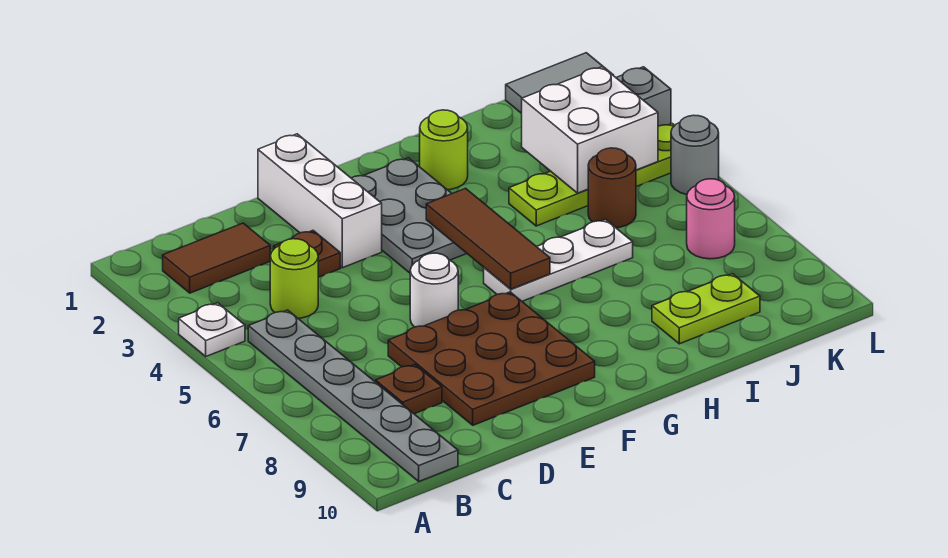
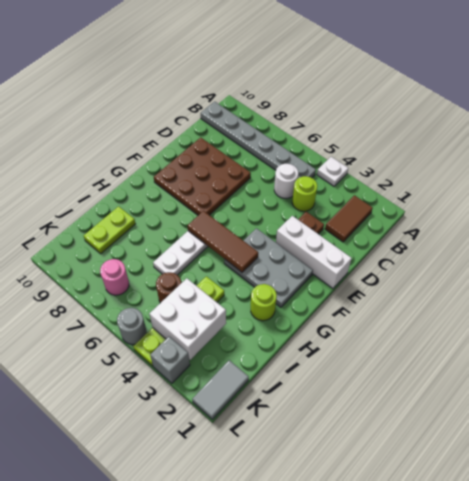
brown 1x1 plate [376,365,442,414] -> none
white 1x1 round brick [410,253,458,327] -> white 1x1 round brick moved to [274,164,298,198]

